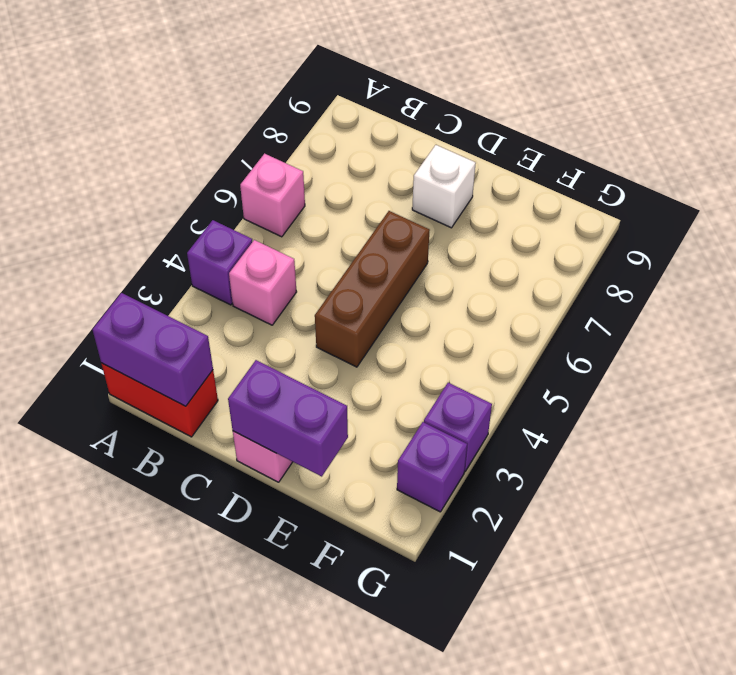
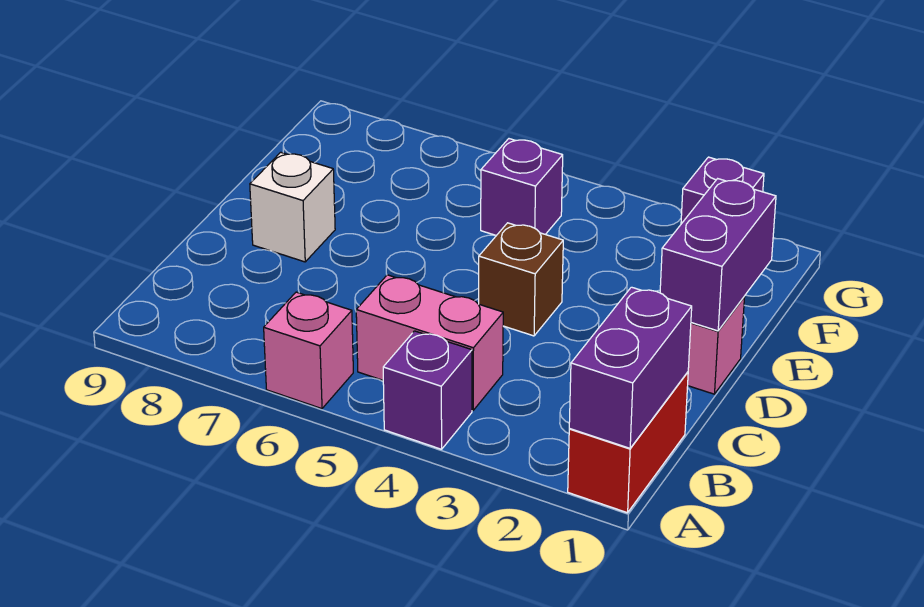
pink 1x1 brick [229,240,297,325] -> pink 1x2 brick [356,275,503,410]
brown 1x3 brick [315,211,430,367] -> brown 1x1 brick [479,223,563,336]
purple 1x1 brick [424,383,492,471] -> purple 1x1 brick moved to [481,139,563,236]

